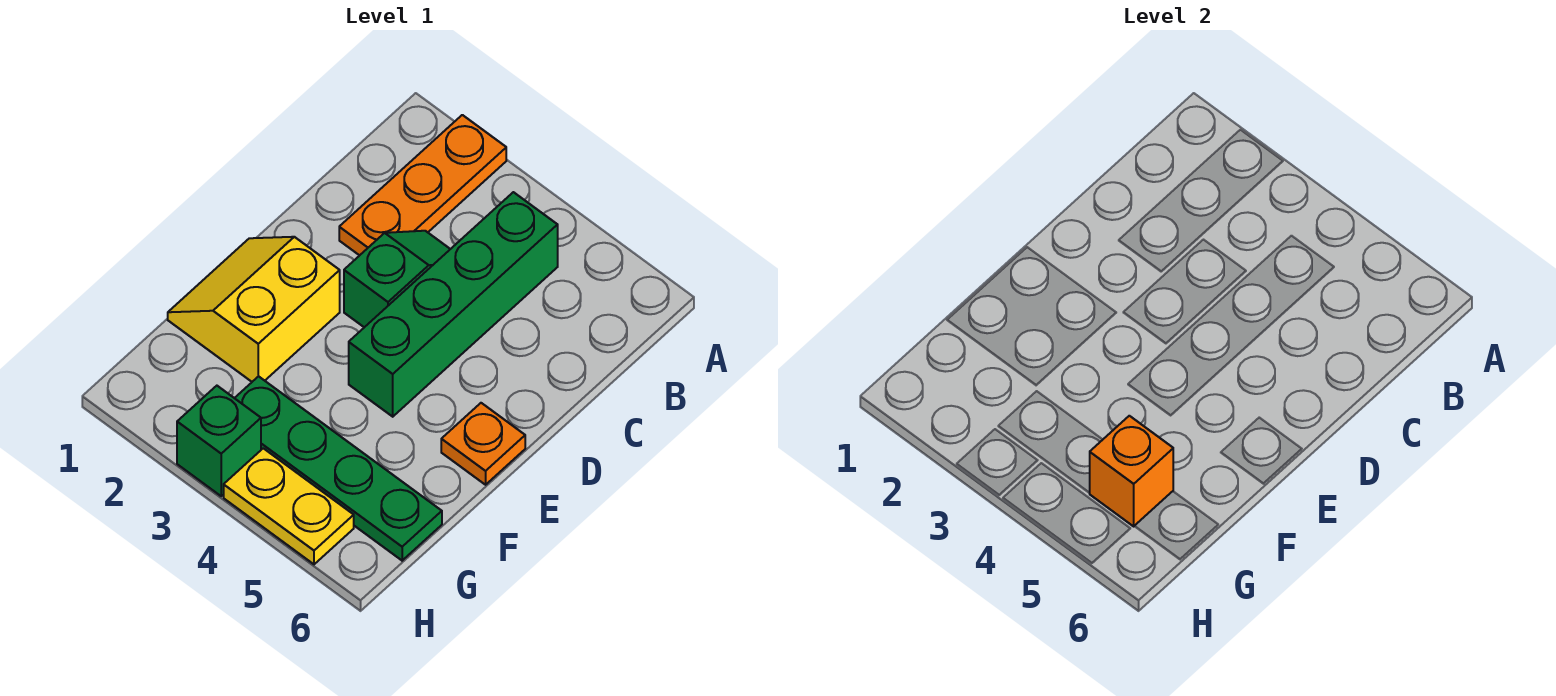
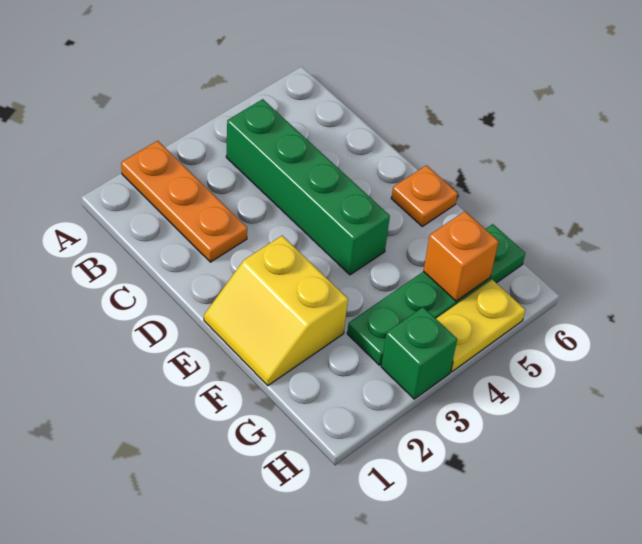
green 1x2 slope [344,231,450,327] -> none

